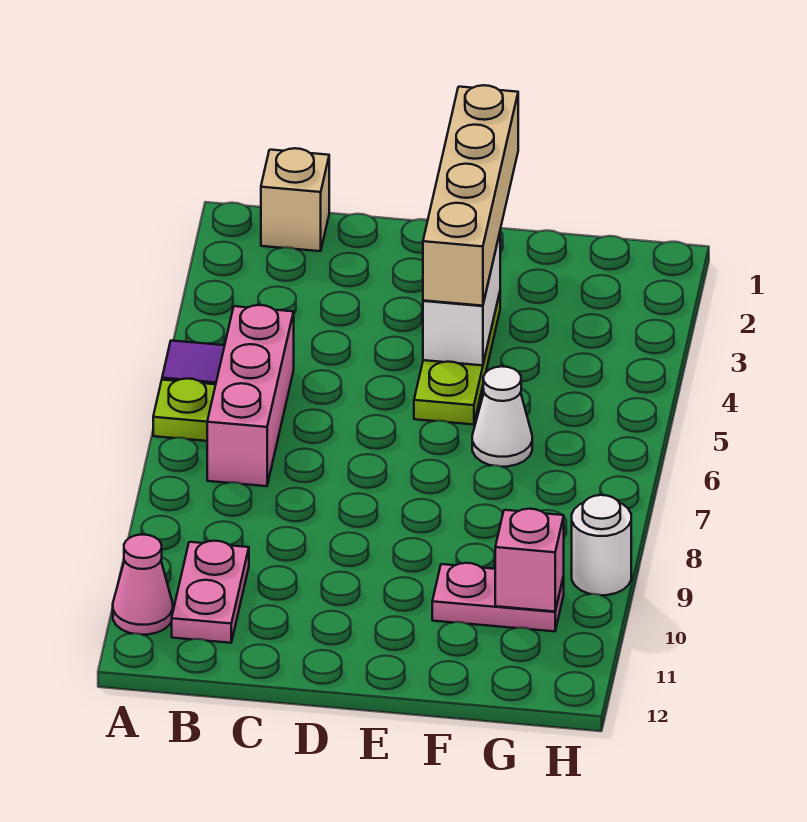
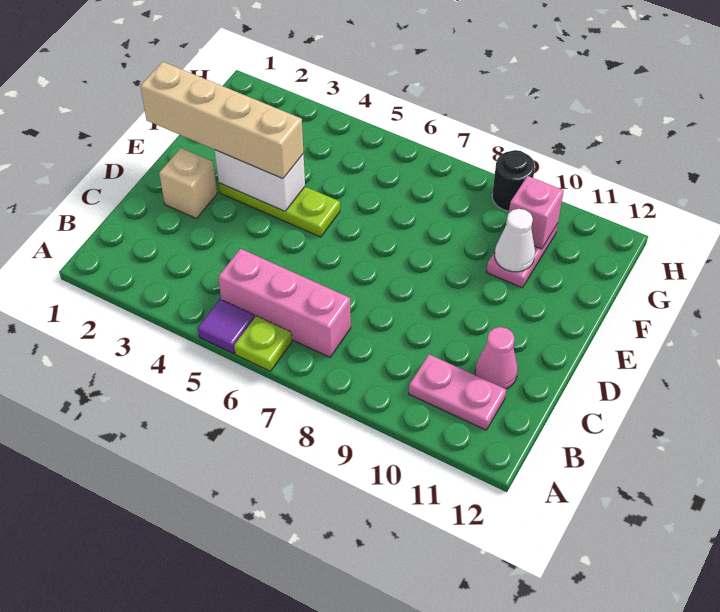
pink 1x1 cone [113,535,173,635] -> pink 1x1 cone moved to [475,327,518,389]
tan 1x1 brick [261,148,329,251] -> tan 1x1 brick moved to [159,148,217,218]
white 1x1 cone [472,366,532,467] -> white 1x1 cone moved to [495,209,535,272]
white 1x1 round brick [572,495,631,595] -> black 1x1 round brick [492,150,535,211]

